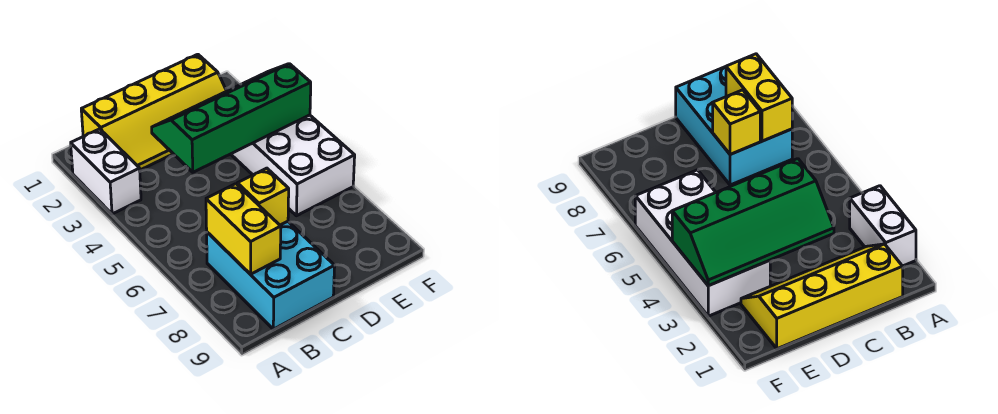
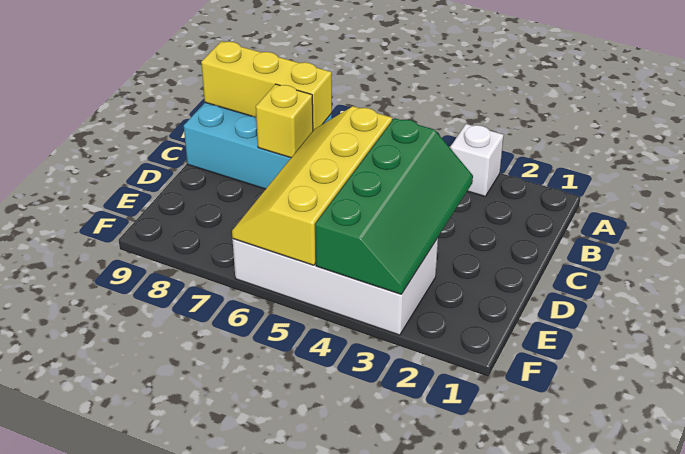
white 1x2 brick [71,129,141,214] -> white 1x1 brick [451,124,504,196]
yellow 2x4 slope [81,54,226,170] -> yellow 2x4 slope moved to [232,106,392,265]
yellow 1x2 brick [206,184,281,274] -> yellow 1x3 brick [201,41,332,131]

